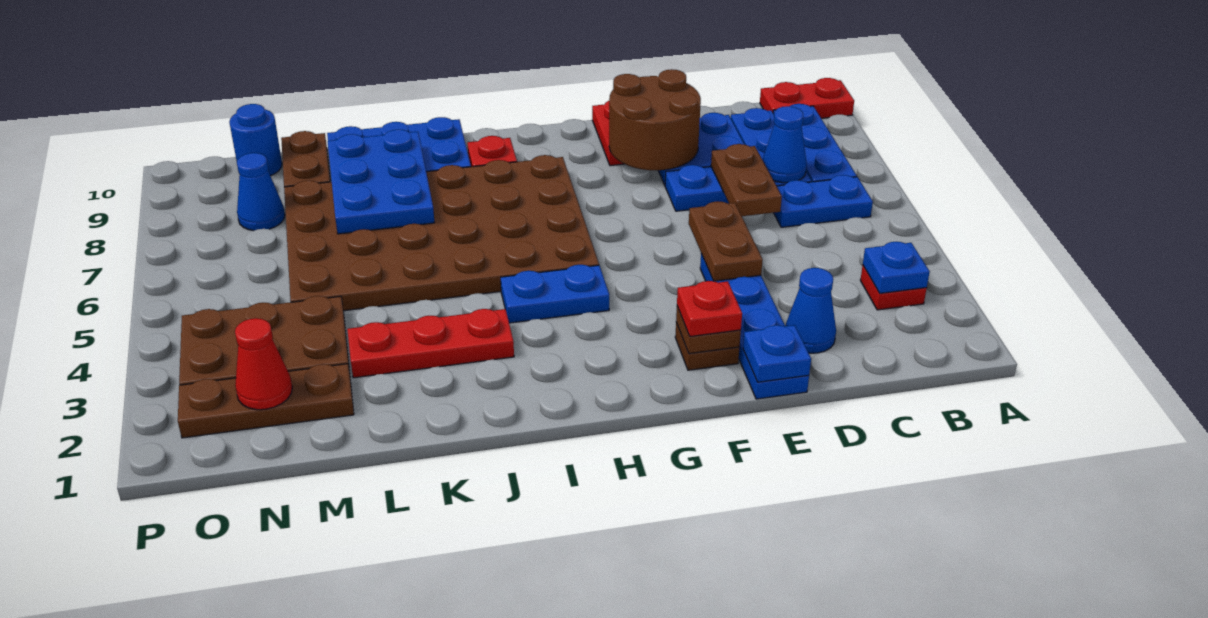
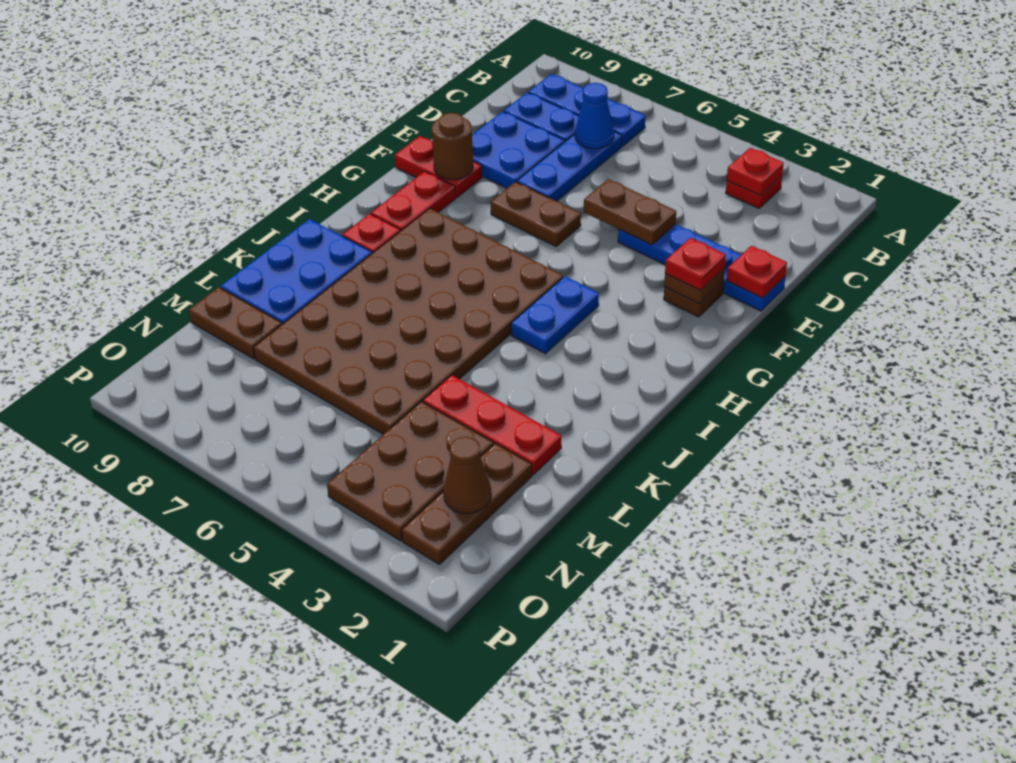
red 1x2 plate [760,78,854,118] -> red 1x2 plate moved to [371,171,456,231]
blue 1x1 plate [863,242,930,293] -> red 1x1 plate [727,148,784,195]
blue 1x2 plate [774,175,873,227] -> none
blue 1x1 cone [785,268,836,353] -> none
brown 1x2 plate [711,144,782,216] -> brown 1x2 plate moved to [490,182,581,246]
blue 1x1 plate [743,325,811,382] -> red 1x1 plate [727,246,787,298]
brown 2x2 round brick [609,69,701,170] -> brown 1x1 round brick [431,113,473,180]
red 1x3 plate [347,309,514,378] -> red 1x3 plate turned to [423,375,561,475]
blue 2x3 plate [327,129,435,234] -> none
red 1x1 cone [235,318,292,410] -> brown 1x1 cone [443,437,491,514]
blue 1x1 cone [237,153,285,231] -> none
blue 1x1 round brick [229,104,282,176] -> none

